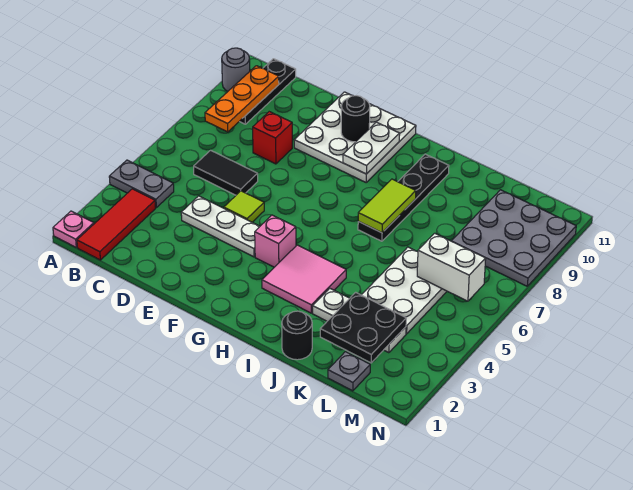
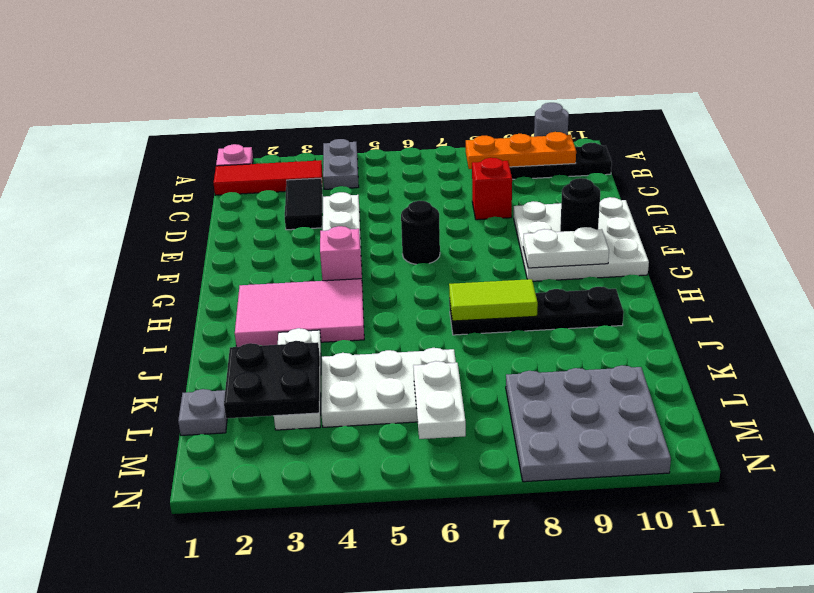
black 1x2 tile [194,150,258,195] -> black 1x2 tile moved to [285,178,322,230]
lime 1x1 tile [224,191,264,222] -> none
pink 2x2 tile [262,245,346,313] -> pink 2x3 tile [235,279,364,347]
black 1x1 round brick [282,311,312,360] -> black 1x1 round brick moved to [401,201,440,264]
white 1x2 brick [417,233,486,301] -> white 1x2 plate [413,361,466,439]

